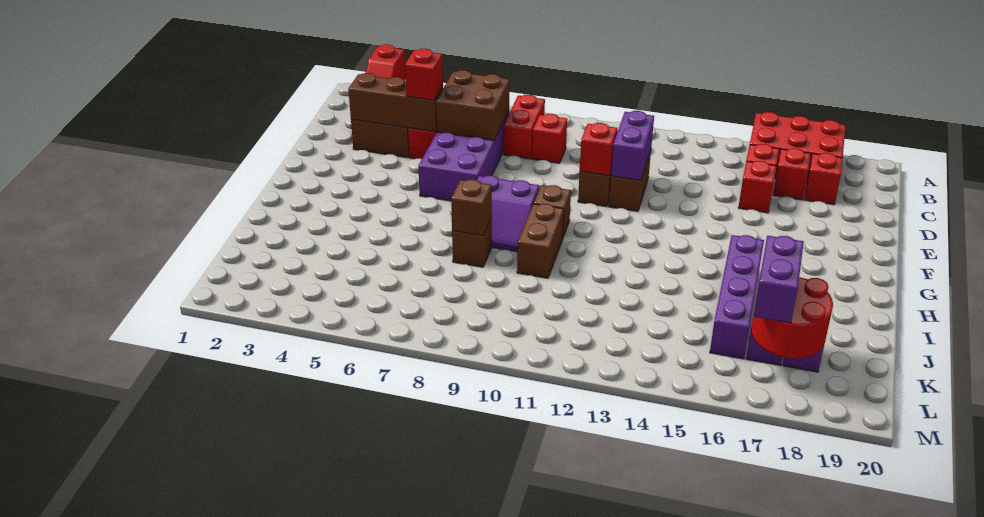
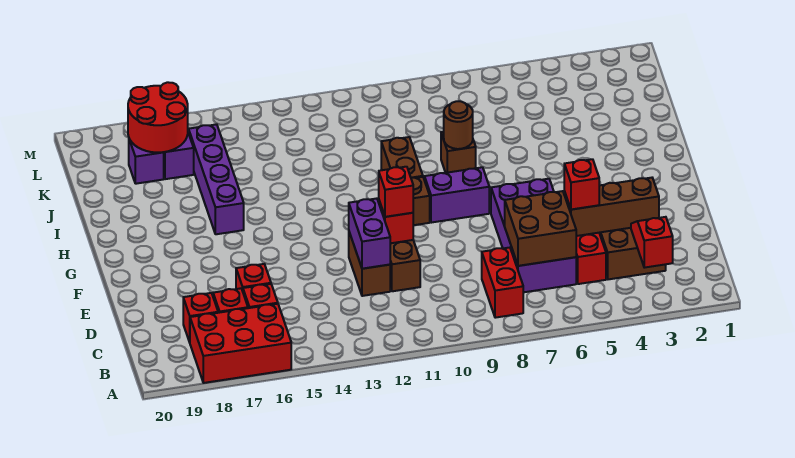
red 1x1 brick [532,114,567,163] -> red 1x1 brick moved to [379,167,413,217]
brown 1x1 brick [451,180,492,236] -> brown 1x1 round brick [444,101,473,149]
purple 1x2 brick [753,236,804,323] -> none

